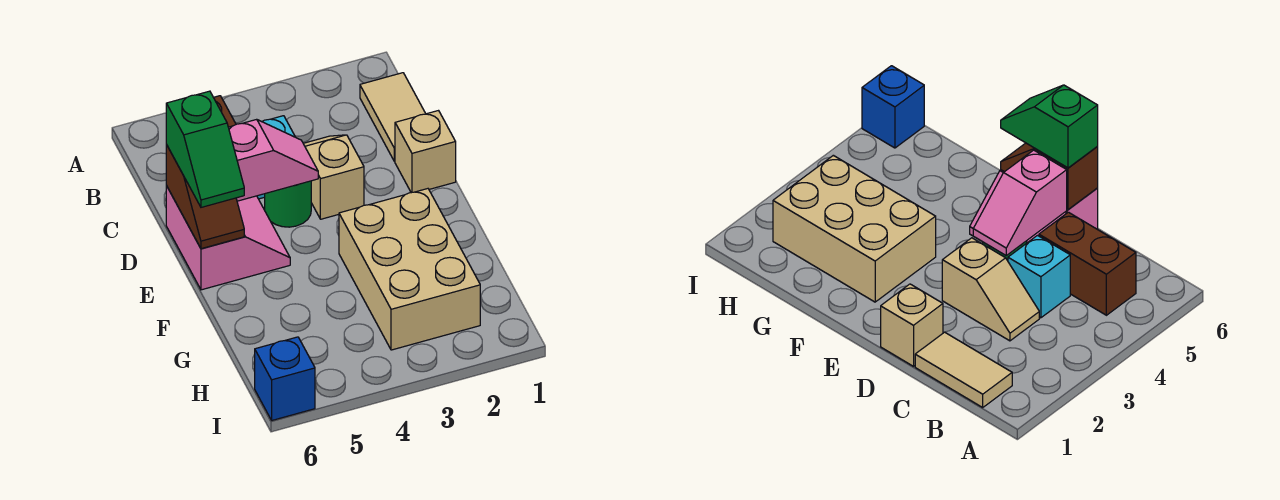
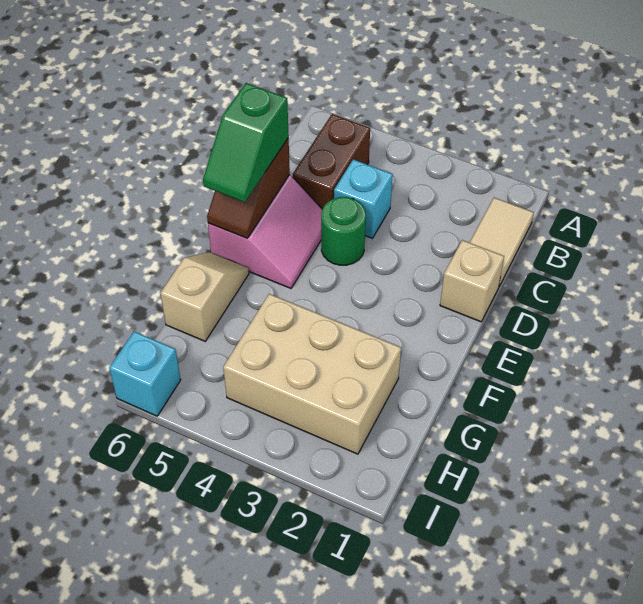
tan 1x2 slope [303,135,364,219] -> tan 1x2 slope moved to [160,252,249,341]
pink 1x2 slope [228,119,318,201] -> none
tan 2x3 brick [339,189,480,350] -> tan 2x3 brick turned to [223,294,401,454]
blue 1x1 brick [255,337,315,420] -> cyan 1x1 brick [109,331,181,416]

